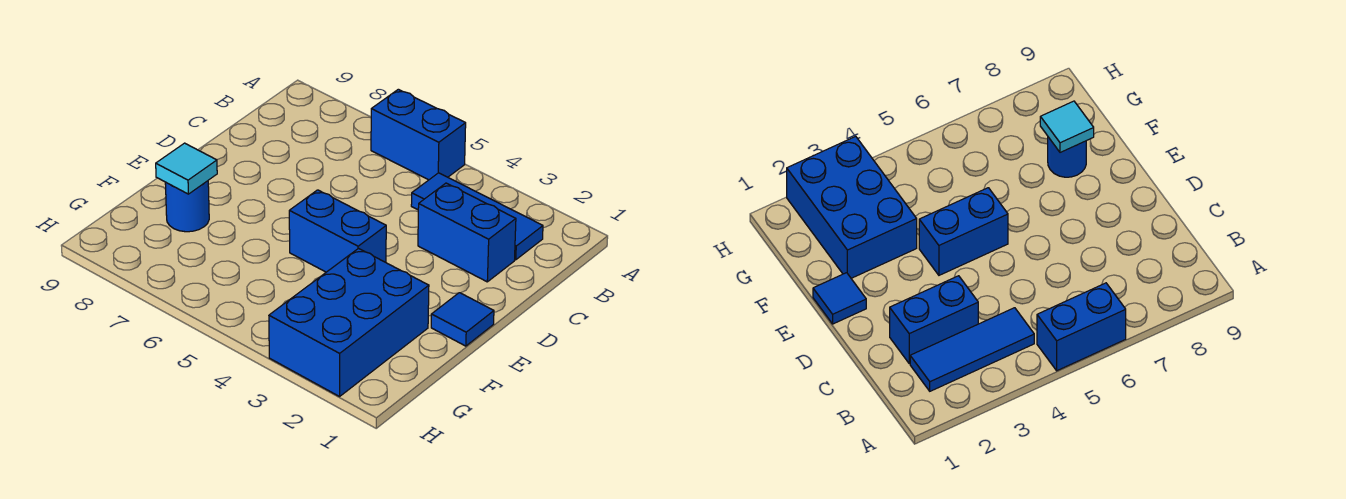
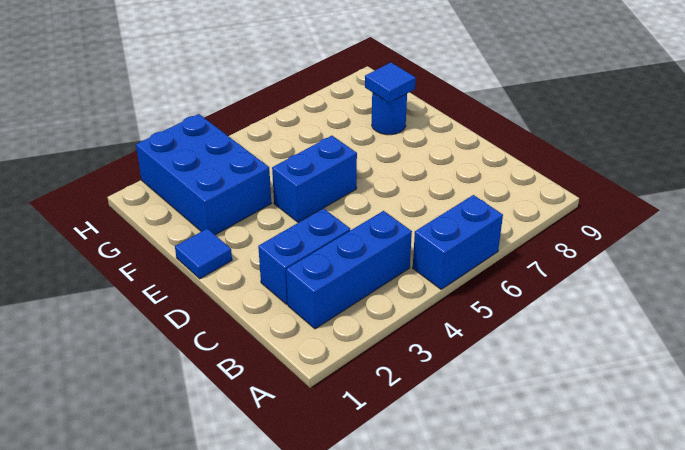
blue 1x3 tile [411,173,543,260] -> blue 1x3 brick [286,211,412,329]
cyan 1x1 tile [156,143,217,194] -> blue 1x1 tile [365,63,416,103]

